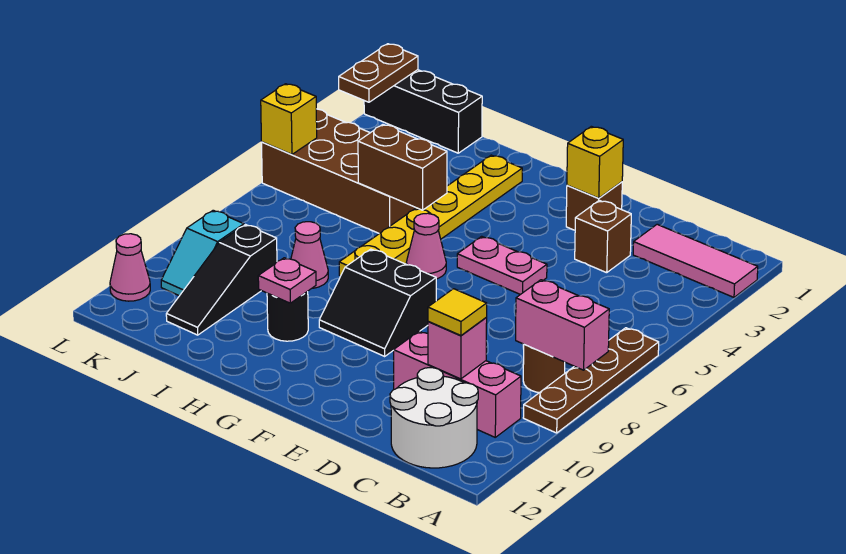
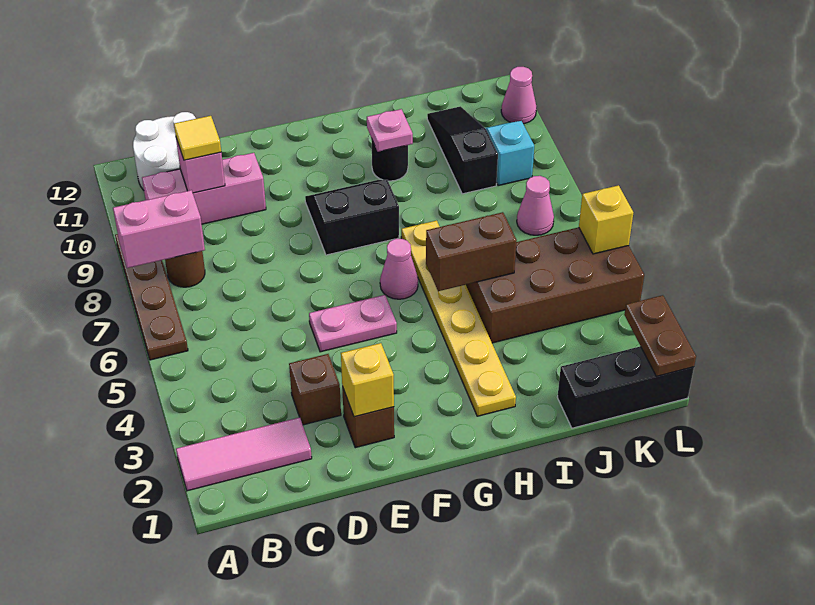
pink 1x1 cone [291,222,328,288] -> pink 1x1 cone moved to [517,176,554,235]

